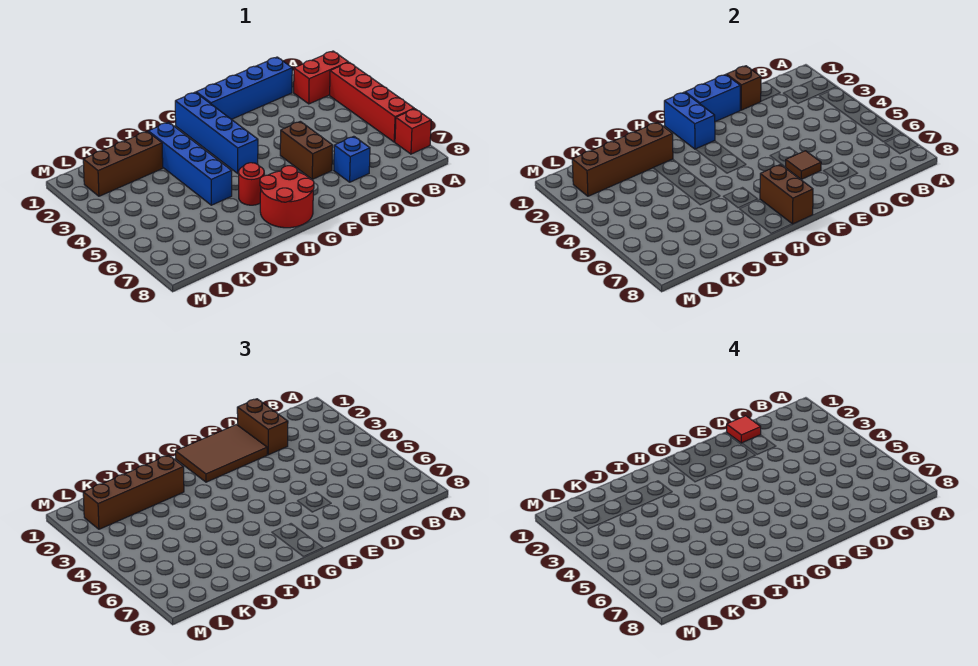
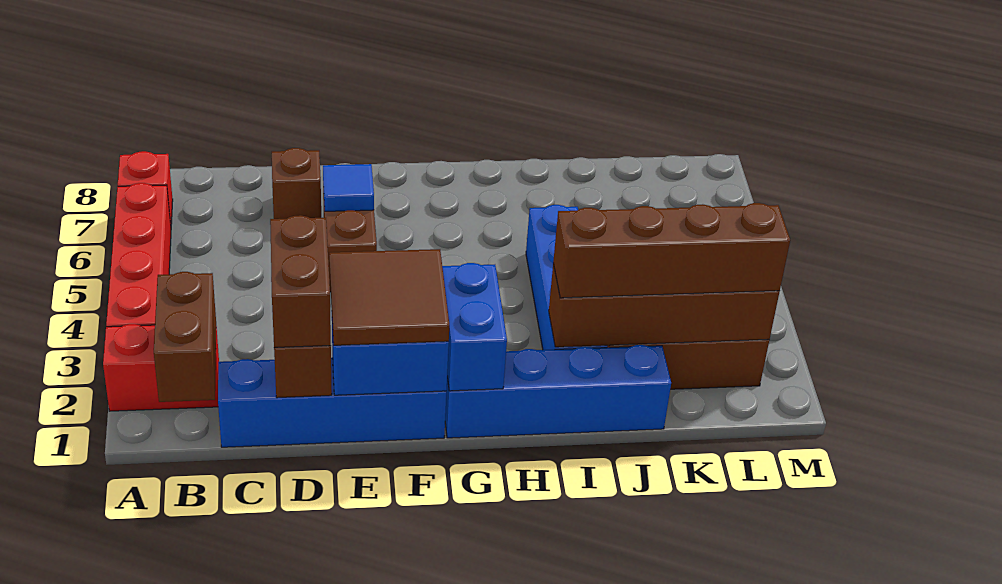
red 1x1 tile [727,416,761,443] -> none
blue 1x1 brick [334,136,370,182] -> brown 1x1 brick [272,148,321,219]
brown 2x3 tile [176,425,267,482] -> brown 2x2 tile [329,249,449,345]
brown 1x1 tile [786,151,821,179] -> blue 1x1 tile [323,164,374,211]
blue 1x4 brick [175,92,258,173] -> blue 1x4 brick turned to [445,345,671,438]
red 2x2 round brick [260,166,314,228] -> none
brown 1x2 brick [760,165,813,224] -> brown 1x2 brick moved to [154,272,216,402]
red 1x1 round brick [239,163,264,205] -> none

